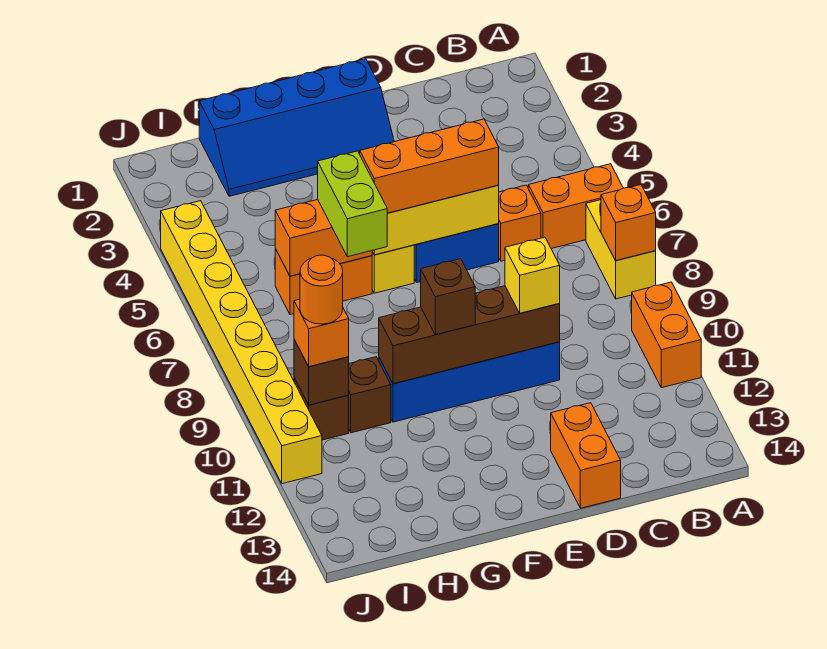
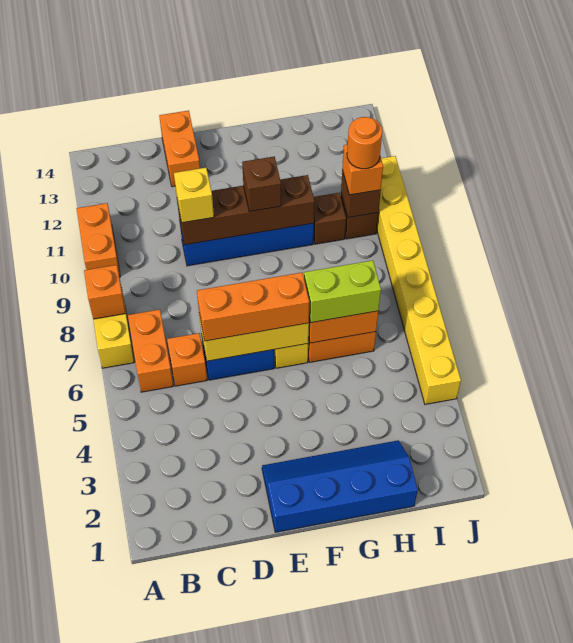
orange 1x2 brick [528,164,623,249] -> orange 1x2 brick turned to [128,310,173,392]
lime 1x2 brick [318,151,387,257] -> lime 1x2 brick turned to [304,260,381,323]

